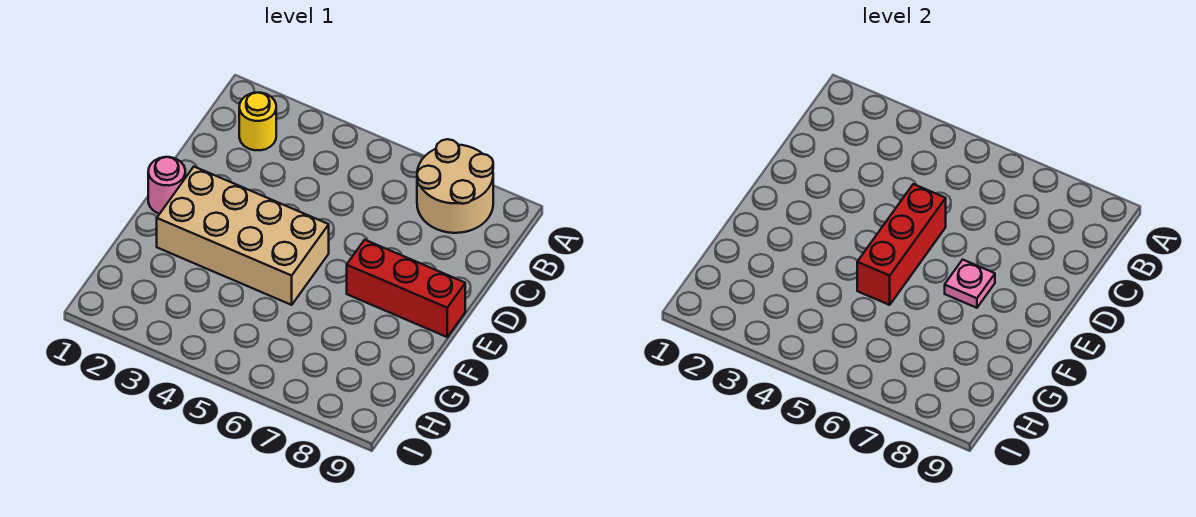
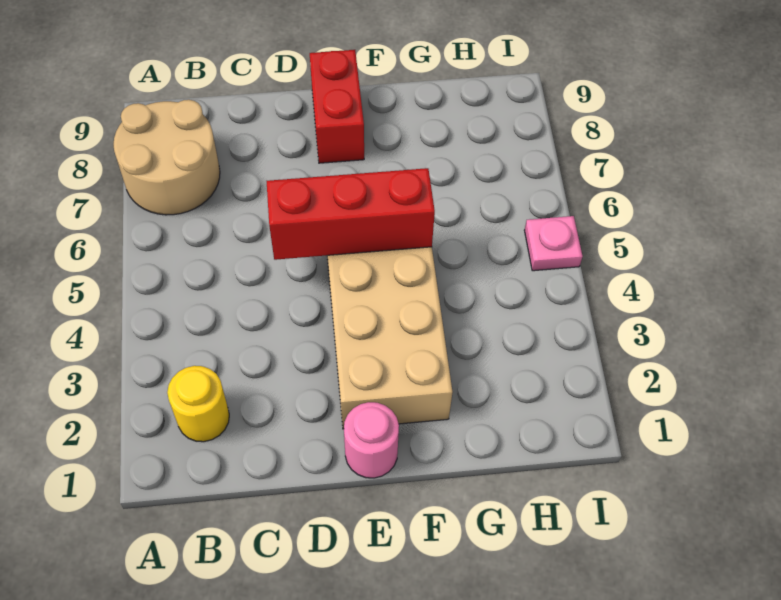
red 1x3 brick [347,240,465,337] -> red 1x2 brick [310,50,364,163]
pink 1x1 plate [945,260,995,308] -> pink 1x1 plate moved to [524,216,583,271]

